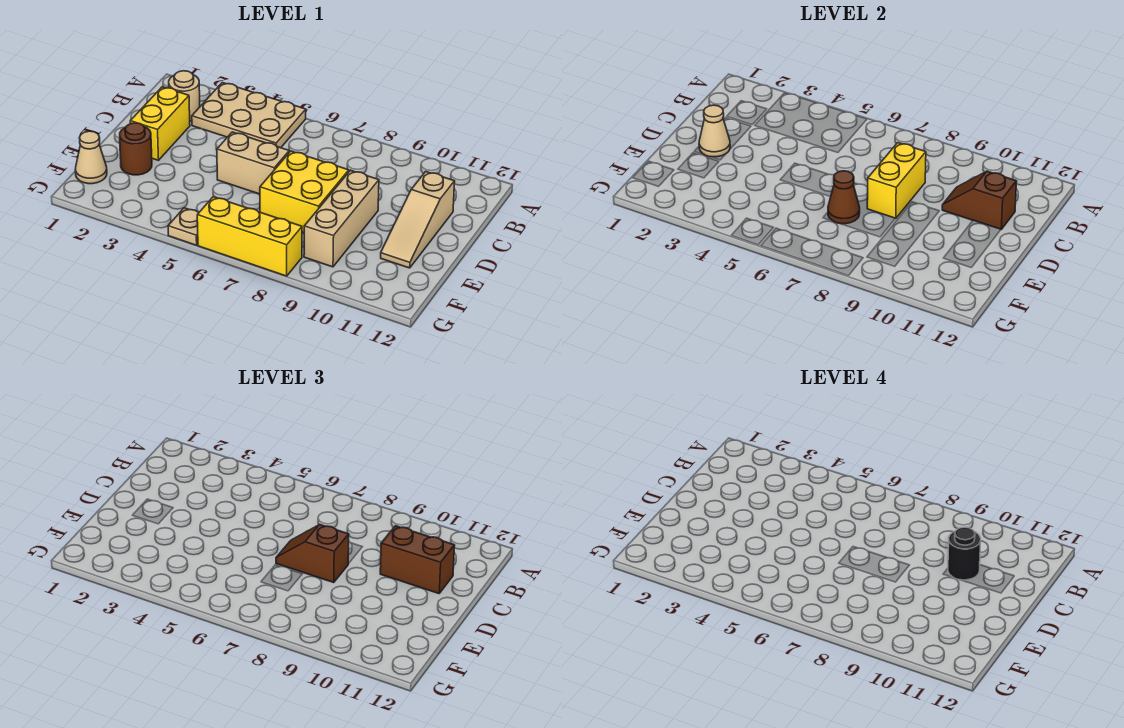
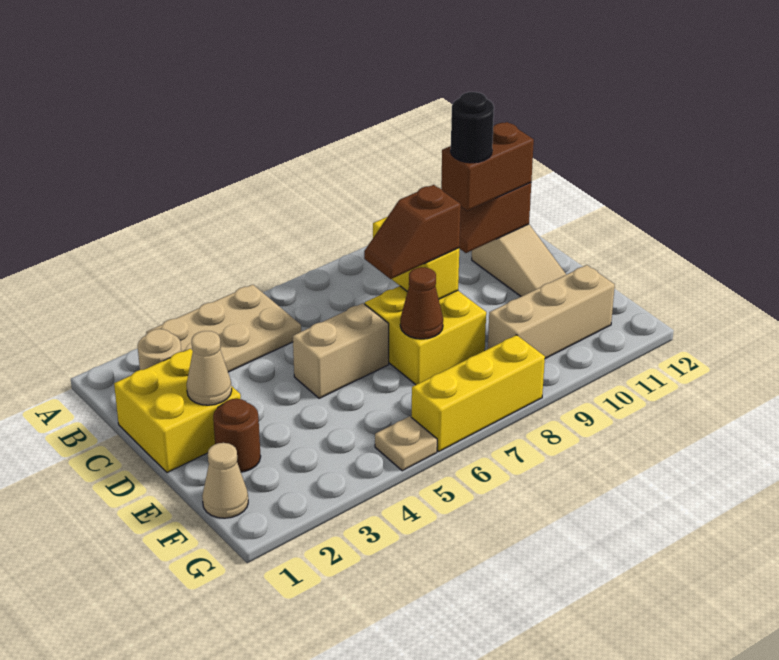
yellow 1x2 brick [130,87,190,160] -> yellow 2x2 brick [114,349,241,473]
tan 1x3 brick [304,170,379,267] -> tan 1x3 brick turned to [488,265,615,359]

